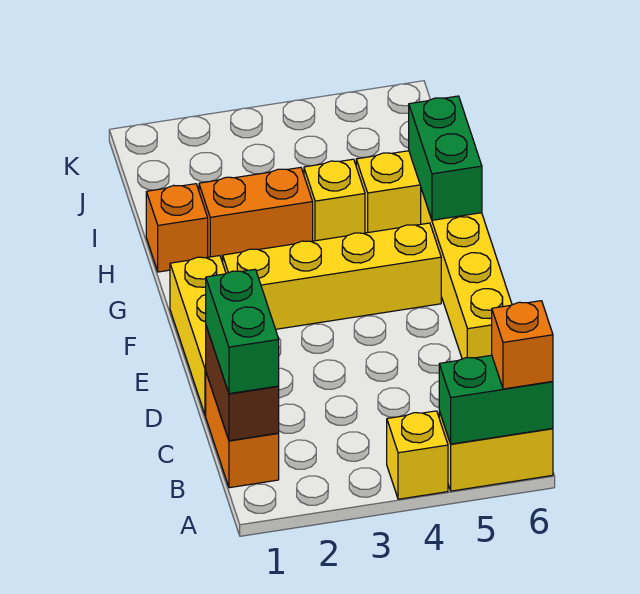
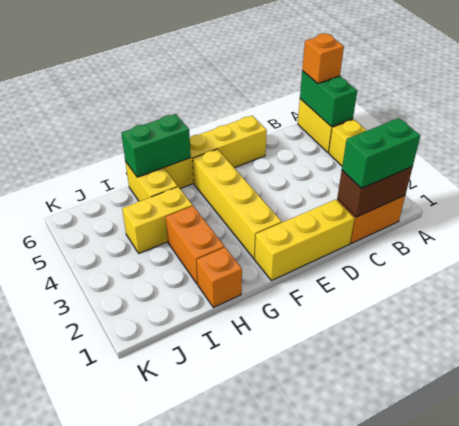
yellow 1x1 brick [304,159,365,241] -> yellow 1x2 brick [122,187,192,253]

